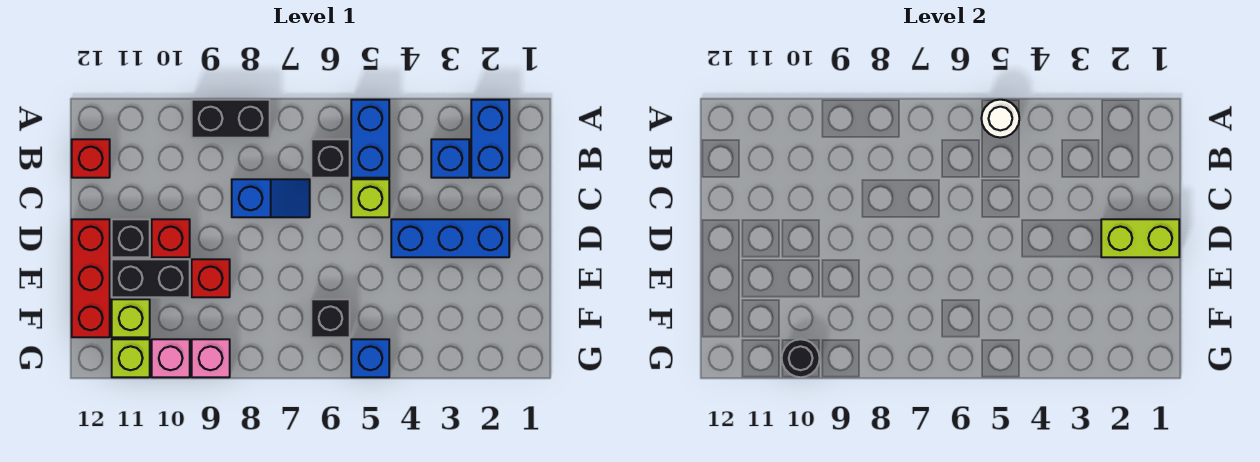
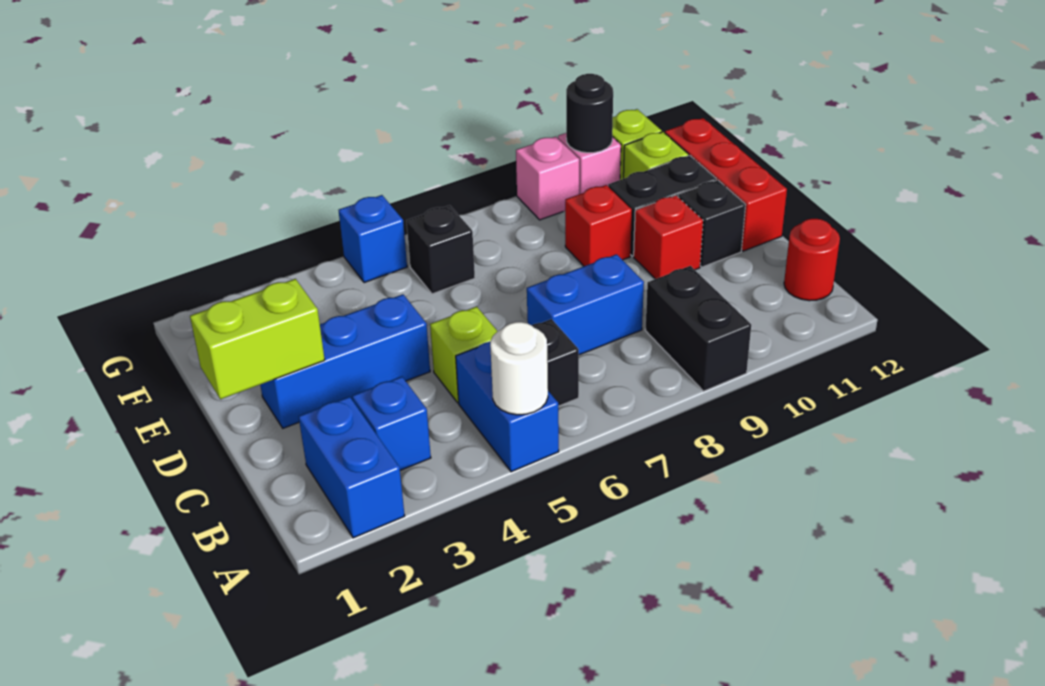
black 1x2 brick [192,100,270,138] -> black 1x2 brick turned to [645,266,751,391]
red 1x1 brick [72,139,110,178] -> red 1x1 round brick [784,219,840,301]
blue 1x2 slope [232,179,310,217] -> blue 1x2 brick [527,254,644,355]

